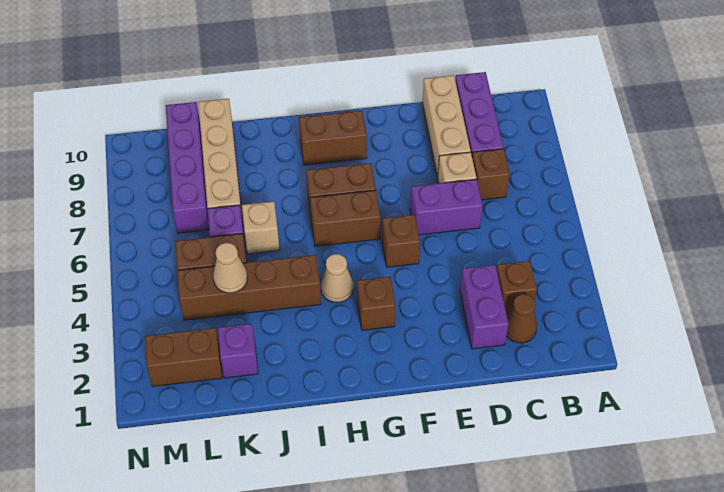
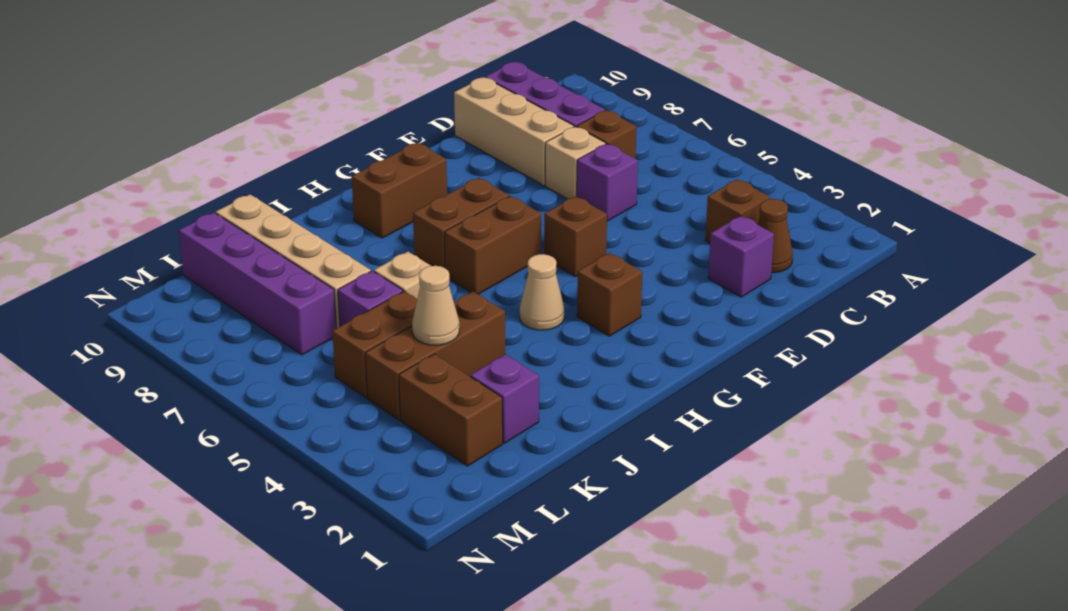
purple 1x2 brick [460,265,508,349] -> purple 1x1 brick [708,216,774,297]
purple 1x2 brick [410,179,483,235] -> purple 1x1 brick [577,144,638,221]
brown 1x4 brick [177,255,321,320] -> brown 1x3 brick [365,292,505,420]
brown 1x2 brick [145,328,222,386] -> brown 1x2 brick turned to [399,354,503,466]

